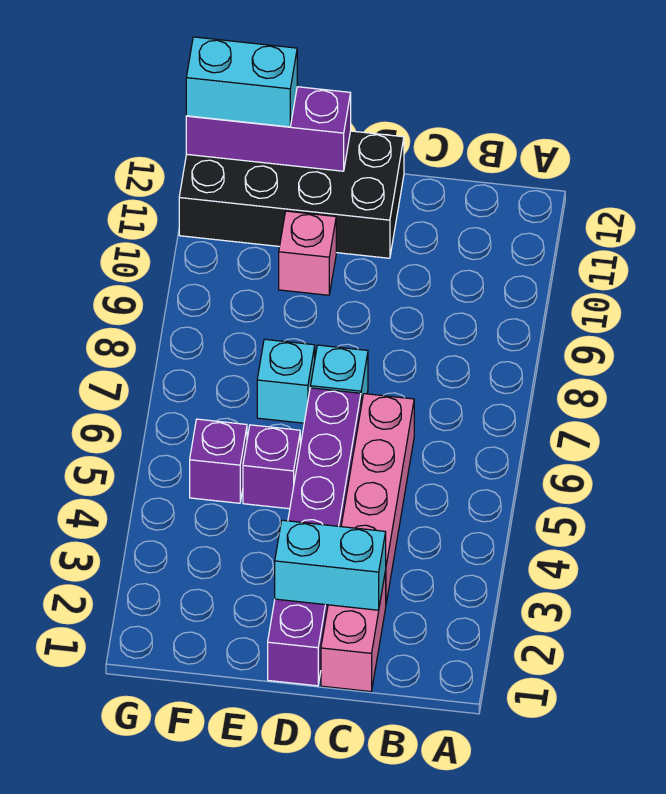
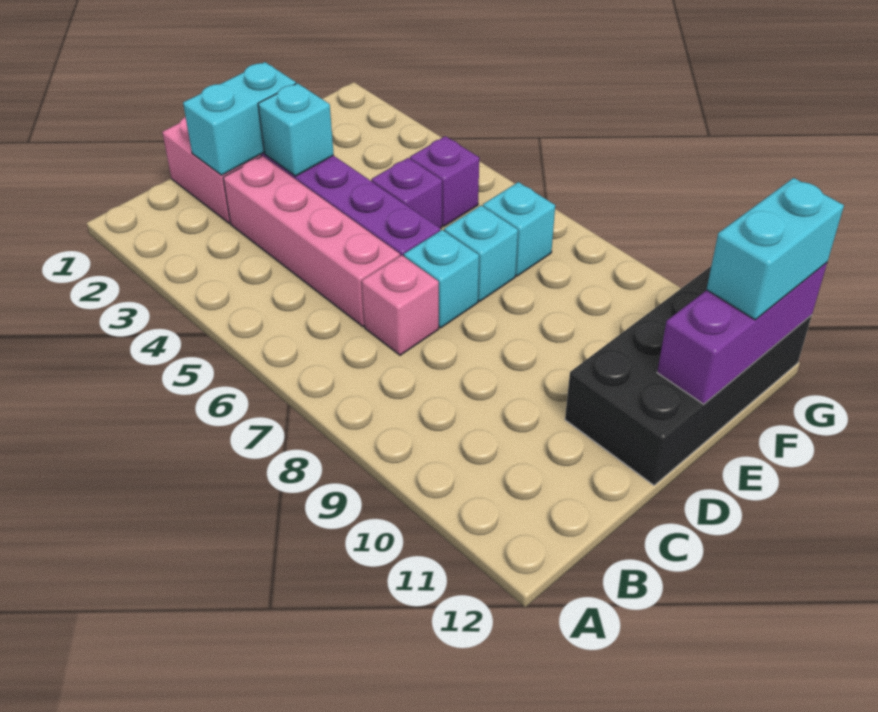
none -> cyan 1x1 brick [258,83,334,176]
pink 1x1 brick [279,211,336,295] -> pink 1x1 brick moved to [362,255,439,355]
none -> cyan 1x1 brick [483,182,555,276]

